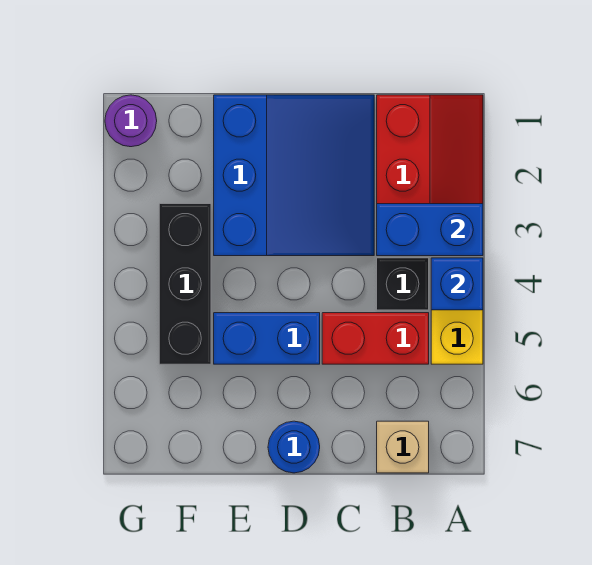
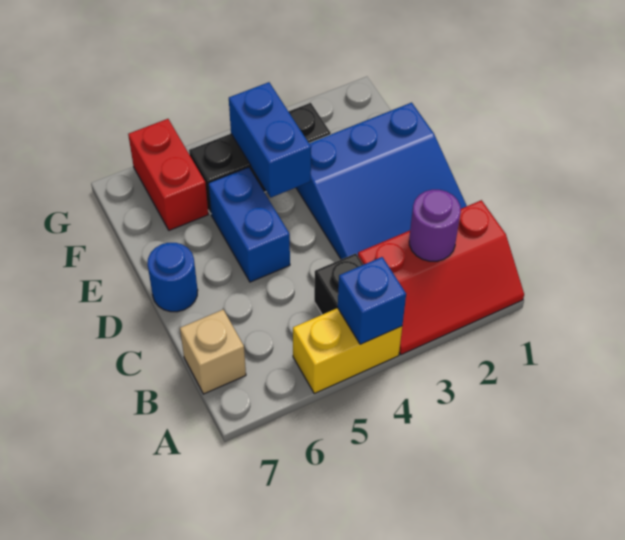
blue 1x2 brick [377,204,483,256] -> blue 1x2 brick moved to [229,82,311,198]
red 1x2 brick [322,313,429,364] -> red 1x2 brick moved to [128,119,208,230]
purple 1x1 round brick [105,95,157,147] -> purple 1x1 round brick moved to [409,190,461,261]

